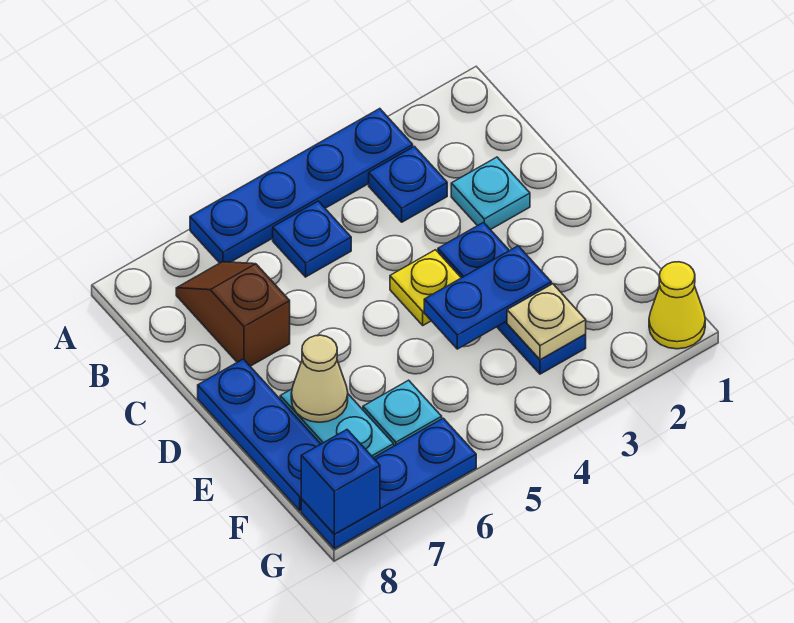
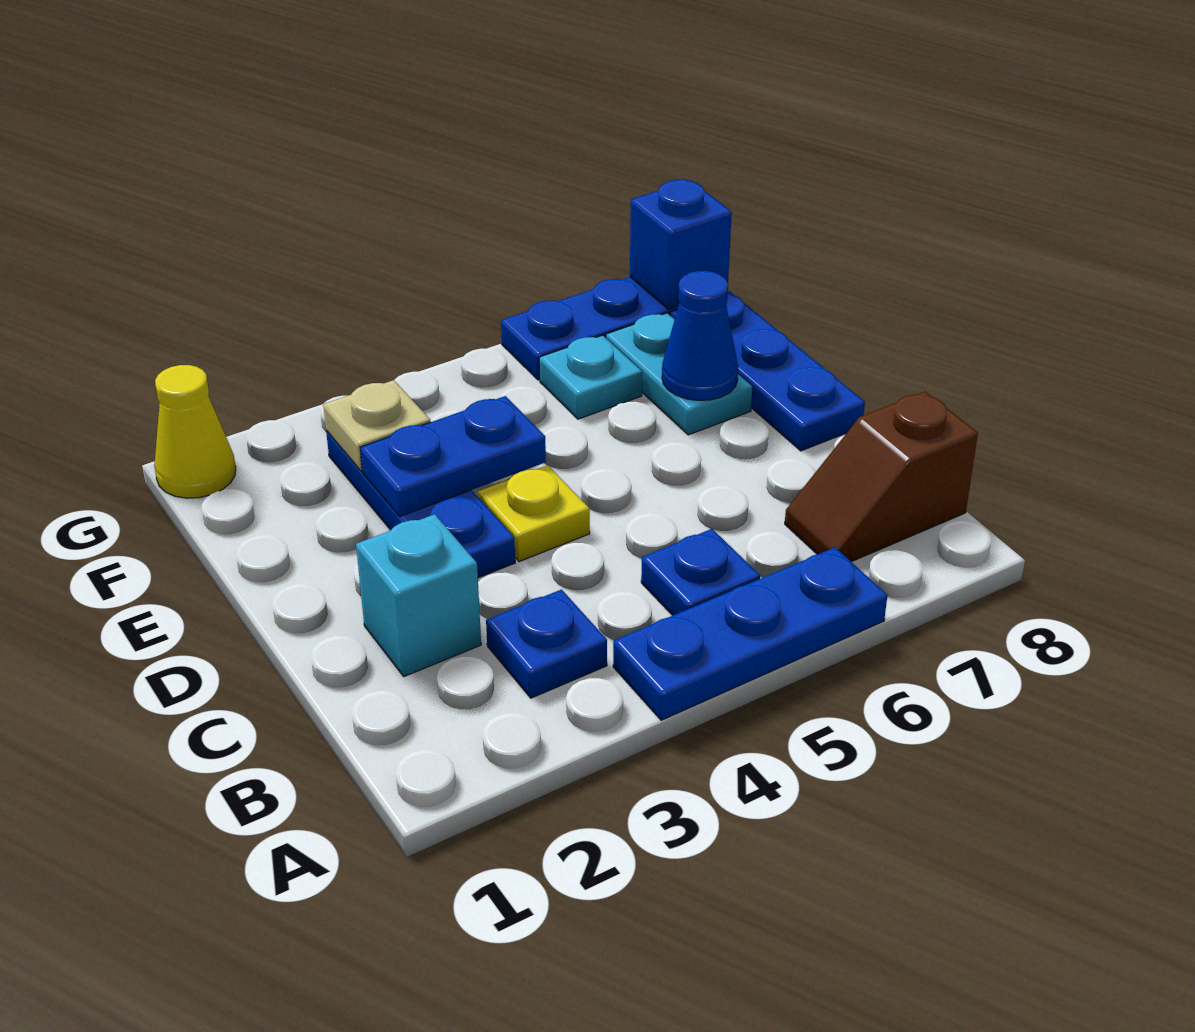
blue 1x4 plate [190,109,413,263] -> blue 1x3 plate [613,547,887,720]
brown 1x2 slope [176,262,290,366] -> brown 1x2 slope turned to [785,391,978,562]
cyan 1x1 plate [451,157,530,230] -> cyan 1x1 brick [356,514,481,677]
tan 1x1 cone [291,335,348,422] -> blue 1x1 cone [662,271,738,400]

